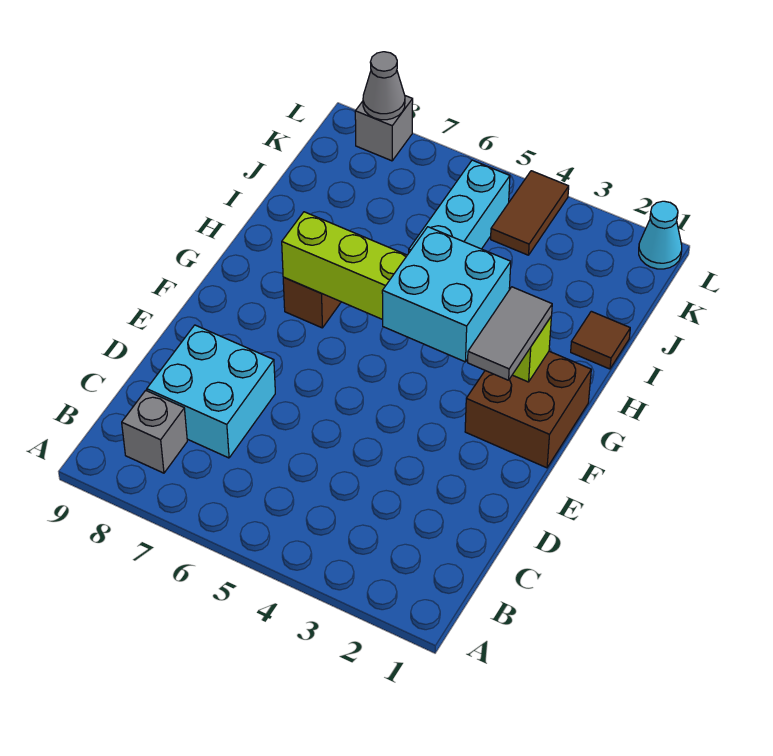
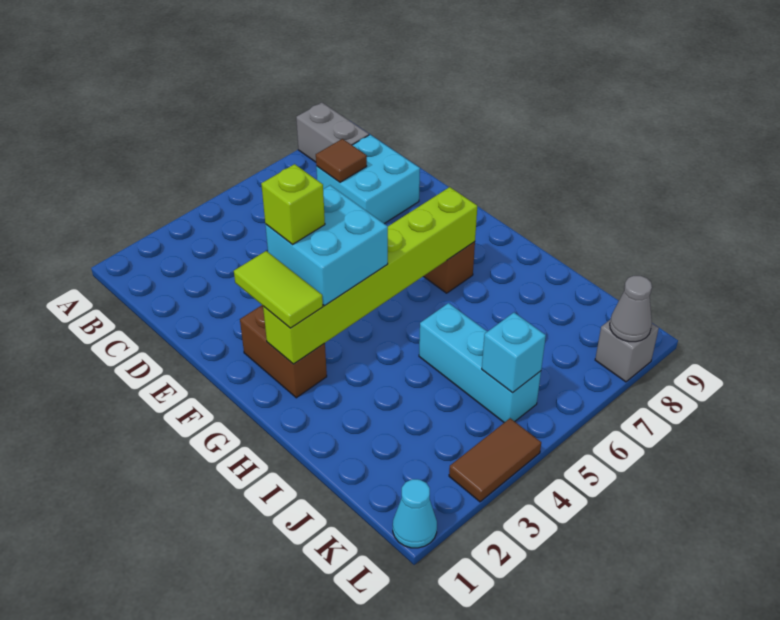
grey 1x1 brick [122,390,187,473] -> grey 1x2 brick [296,103,369,162]
brown 2x2 brick [465,351,591,468] -> brown 1x2 brick [240,305,327,398]
grey 1x2 tile [468,287,552,380] -> lime 1x2 tile [234,251,323,328]
none -> lime 1x1 brick [261,164,325,245]
brown 1x1 tile [571,311,630,369] -> brown 1x1 tile moved to [316,139,367,182]
brown 1x2 tile [491,171,569,255] -> brown 1x2 tile turned to [449,418,541,502]
none -> cyan 1x1 brick [482,313,546,392]

